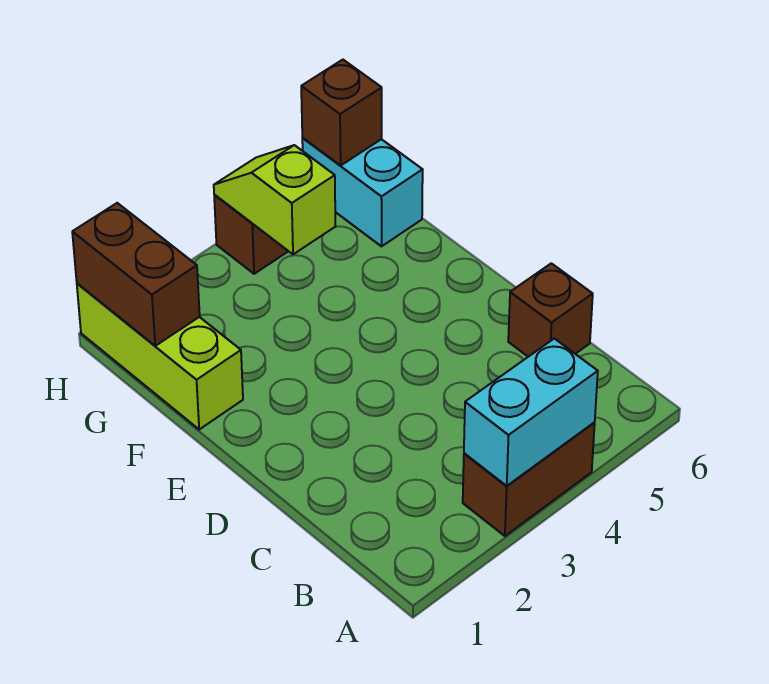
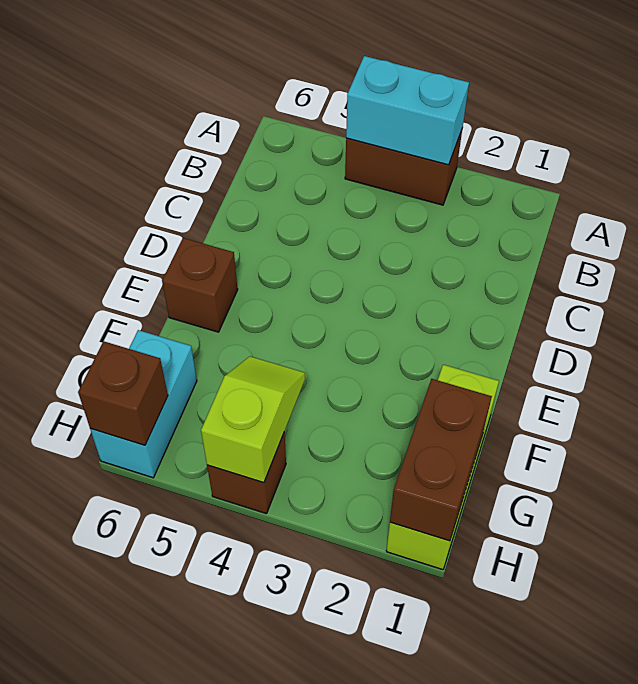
brown 1x1 brick [508,263,593,357] -> brown 1x1 brick moved to [162,238,238,332]
lime 1x2 slope [214,145,335,254] -> lime 1x2 slope turned to [201,356,305,483]

